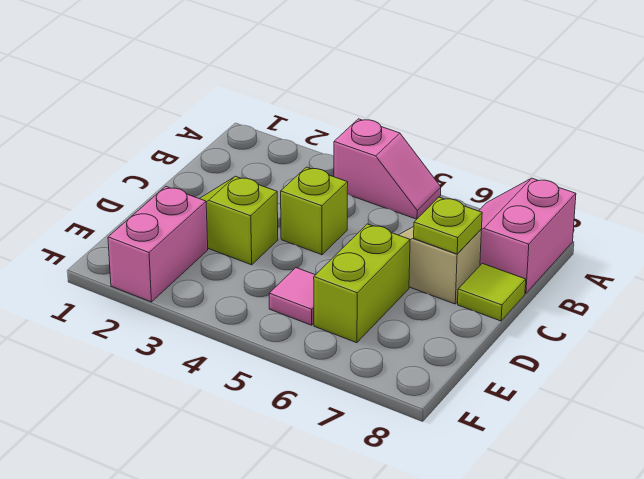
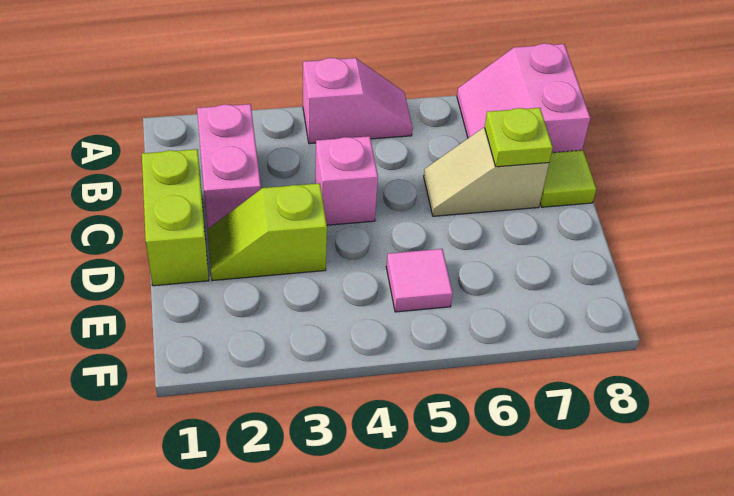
lime 1x1 brick [281,167,348,255] -> pink 1x1 brick [315,136,378,225]
lime 1x2 brick [314,224,410,343] -> lime 1x2 brick moved to [142,149,209,286]
pink 1x2 brick [108,187,208,302] -> pink 1x2 brick moved to [197,104,261,229]

